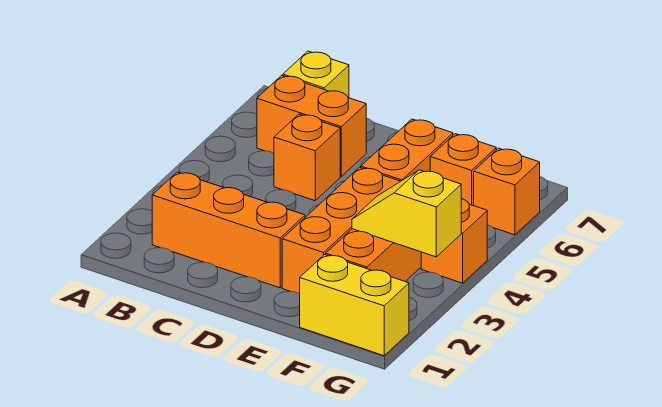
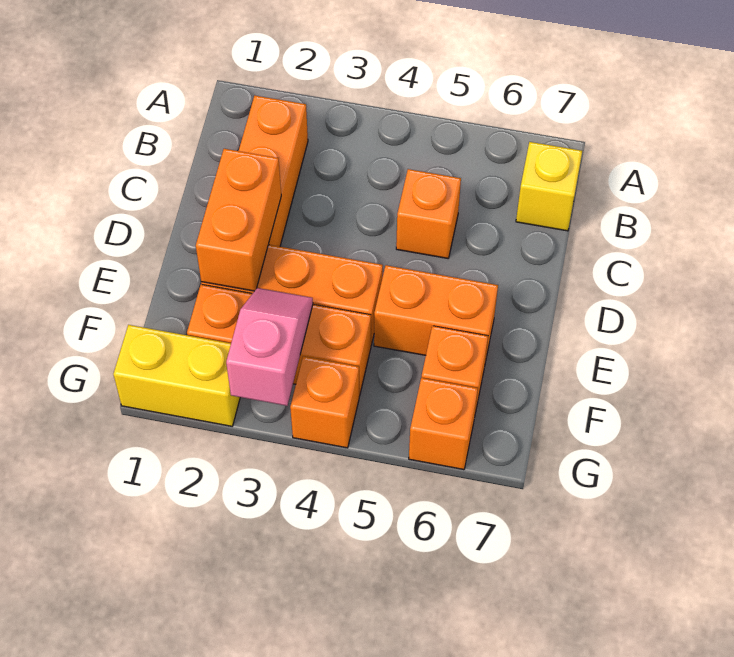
orange 1x2 brick [257,75,366,176] -> orange 1x2 brick moved to [196,149,281,291]
yellow 1x2 brick [300,255,409,356] -> yellow 1x2 brick turned to [113,325,240,426]
yellow 1x2 slope [352,170,461,257] -> pink 1x2 slope [226,288,313,406]

